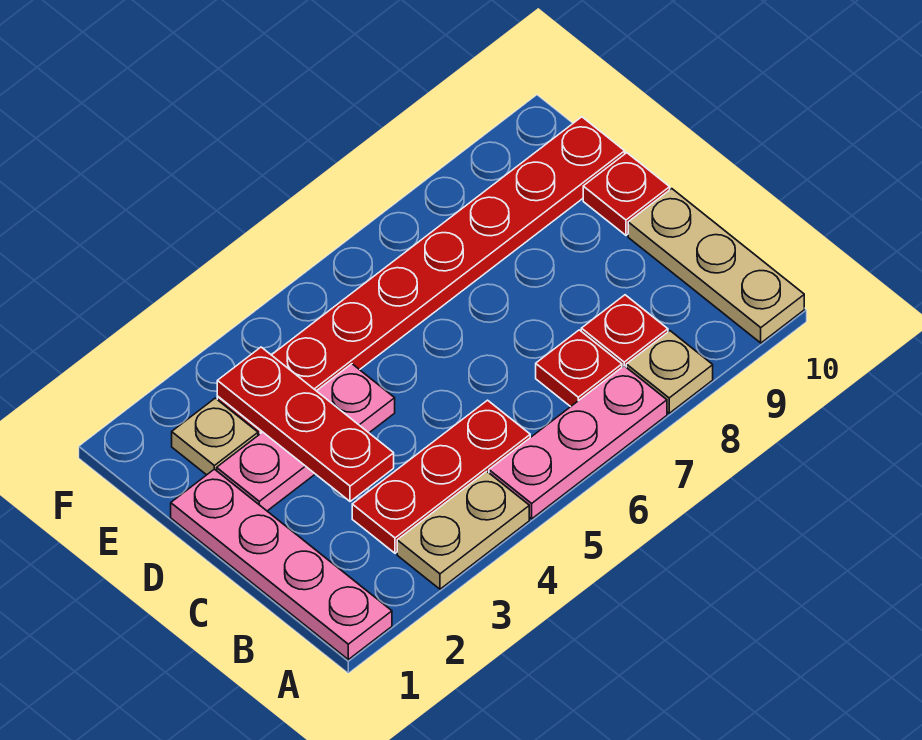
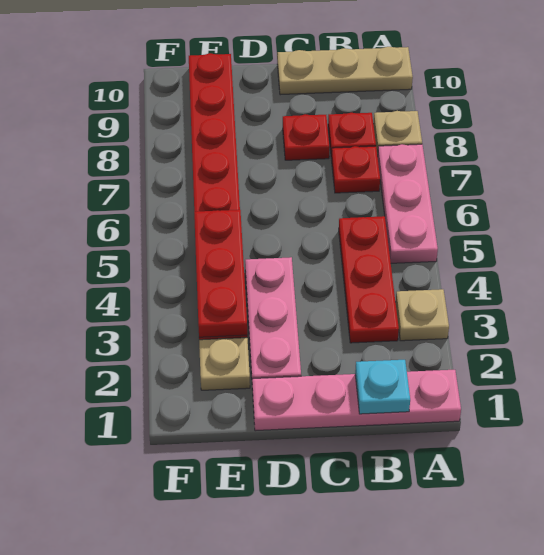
tan 1x2 plate [397,471,529,589] -> tan 1x1 plate [396,289,449,341]
none -> cyan 1x1 plate [355,360,410,414]
red 1x3 plate [217,347,394,502] -> red 1x3 plate turned to [194,210,247,337]
red 1x1 plate [583,153,670,235] -> red 1x1 plate moved to [283,114,330,160]

